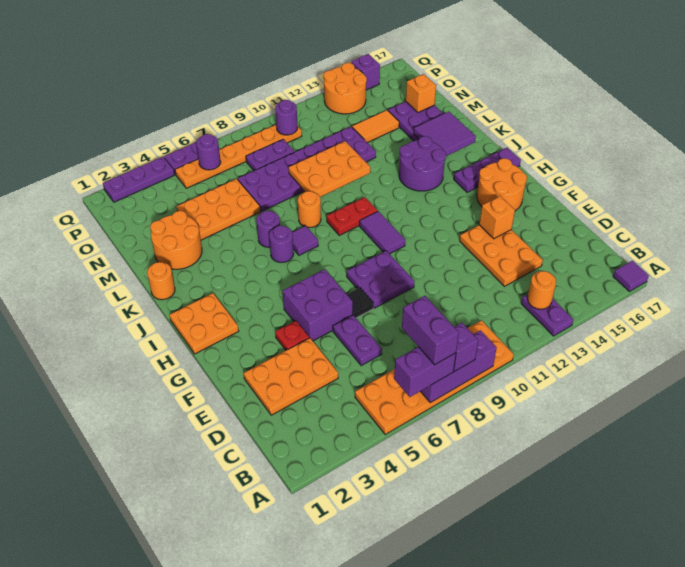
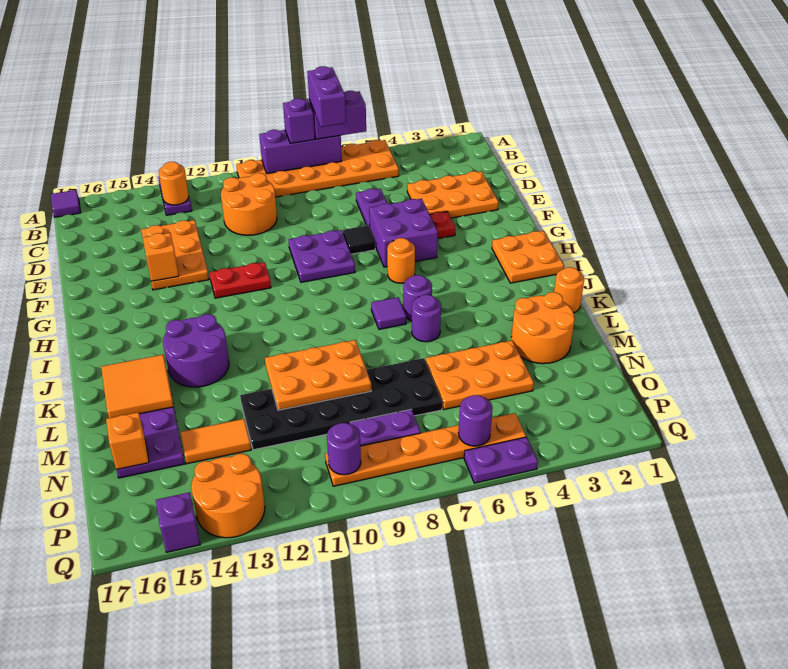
orange 2x2 round brick [477,158,527,211] -> orange 2x2 round brick moved to [221,173,277,235]
purple 1x2 tile [360,211,405,254] -> none
purple 1x3 plate [454,148,521,192] -> none
red 1x2 plate [327,197,378,235] -> red 1x2 plate moved to [209,262,271,298]
orange 1x1 round brick [298,191,321,228] -> orange 1x1 round brick moved to [387,238,415,283]
purple 2x2 tile [414,112,476,156] -> orange 2x2 tile [101,355,174,418]
purple 2x6 plate [238,127,376,211] -> black 2x6 plate [240,358,442,450]
purple 1x3 plate [103,157,174,202] -> none

